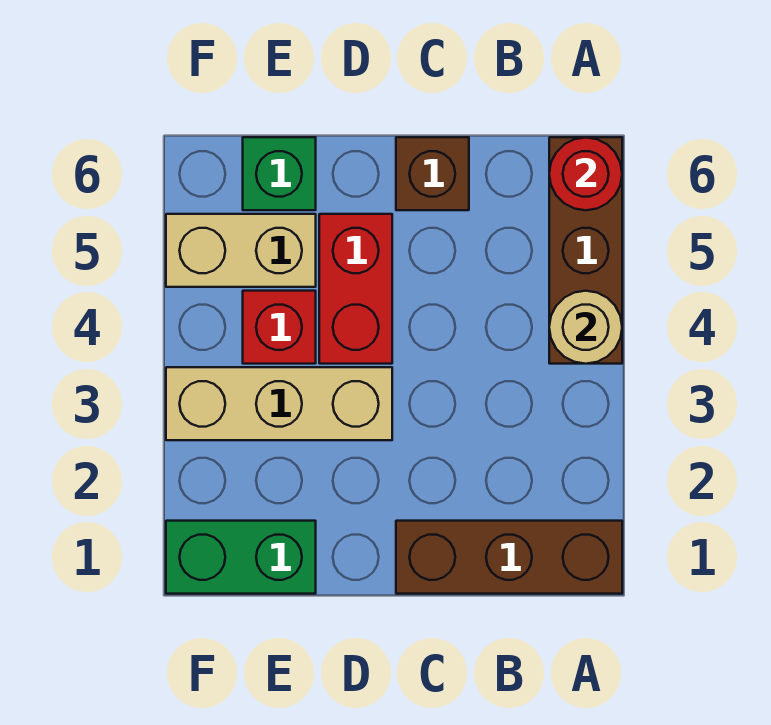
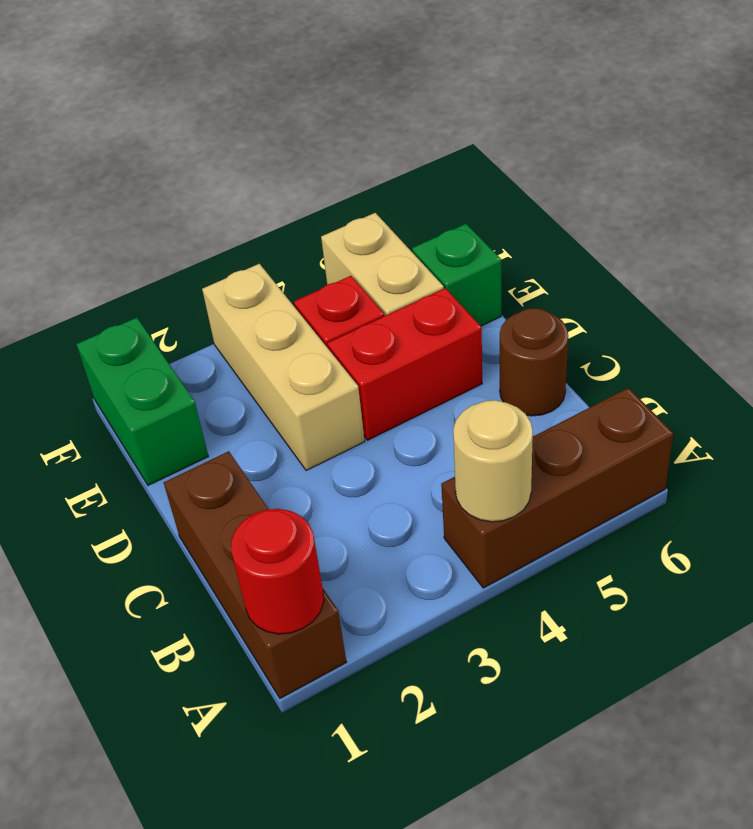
red 1x1 round brick [549,137,622,210] -> red 1x1 round brick moved to [231,509,324,634]
brown 1x1 brick [396,137,469,210] -> brown 1x1 round brick [500,308,568,416]

